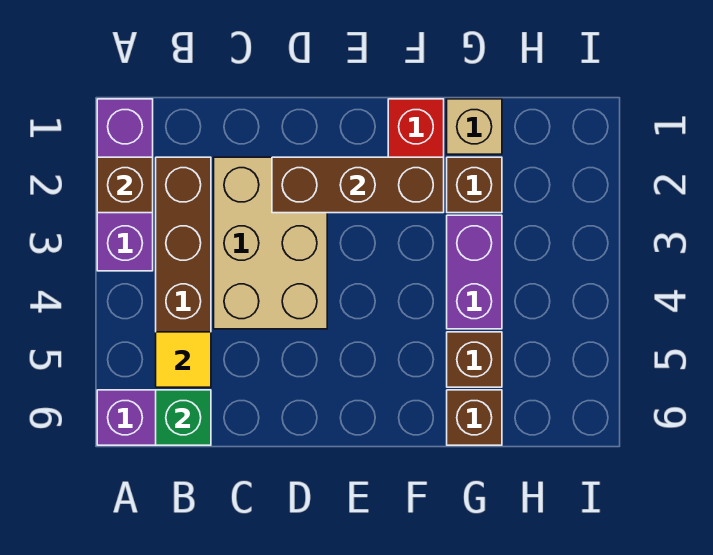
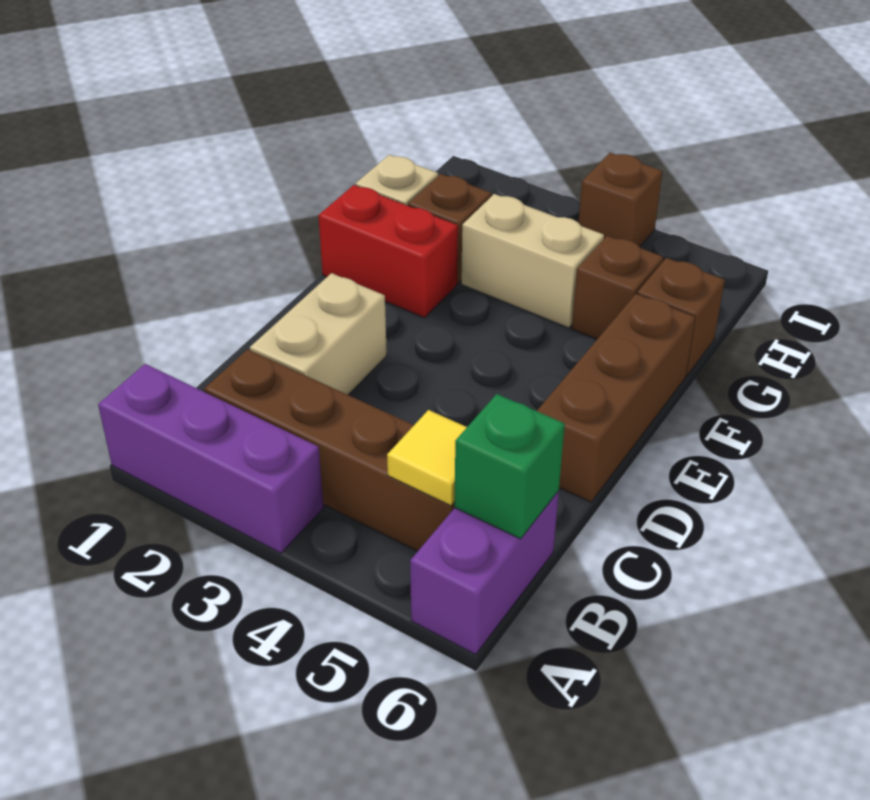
brown 1x1 brick [97,157,153,213] -> brown 1x1 brick moved to [578,153,662,247]
tan 2x3 brick [214,157,327,329] -> tan 1x2 brick [250,273,387,395]
brown 1x3 brick [272,157,444,213] -> brown 1x3 brick moved to [537,294,696,502]
purple 1x2 brick [447,215,502,329] -> tan 1x2 brick [461,194,604,328]

